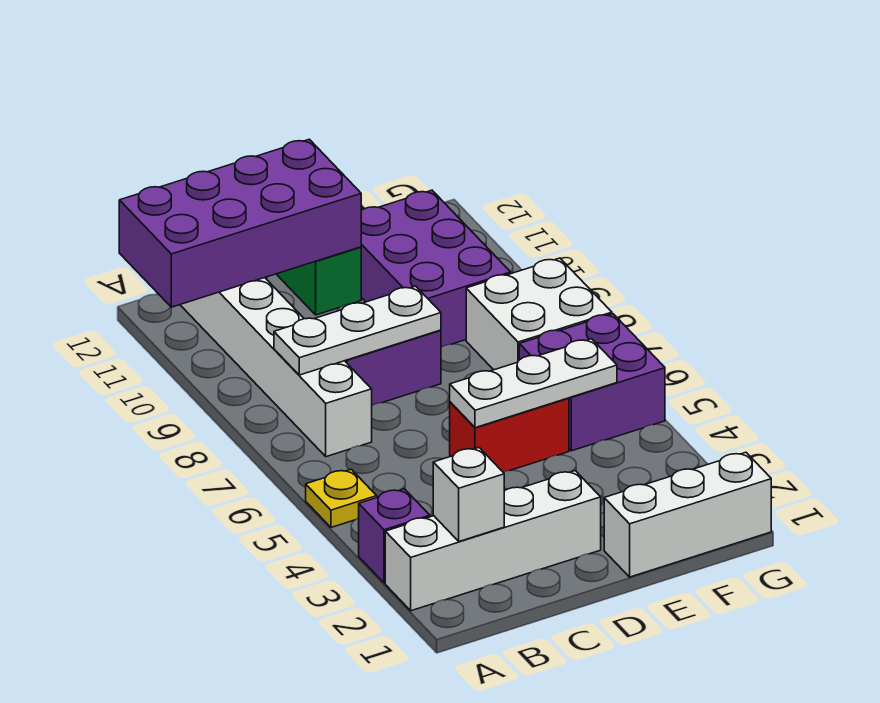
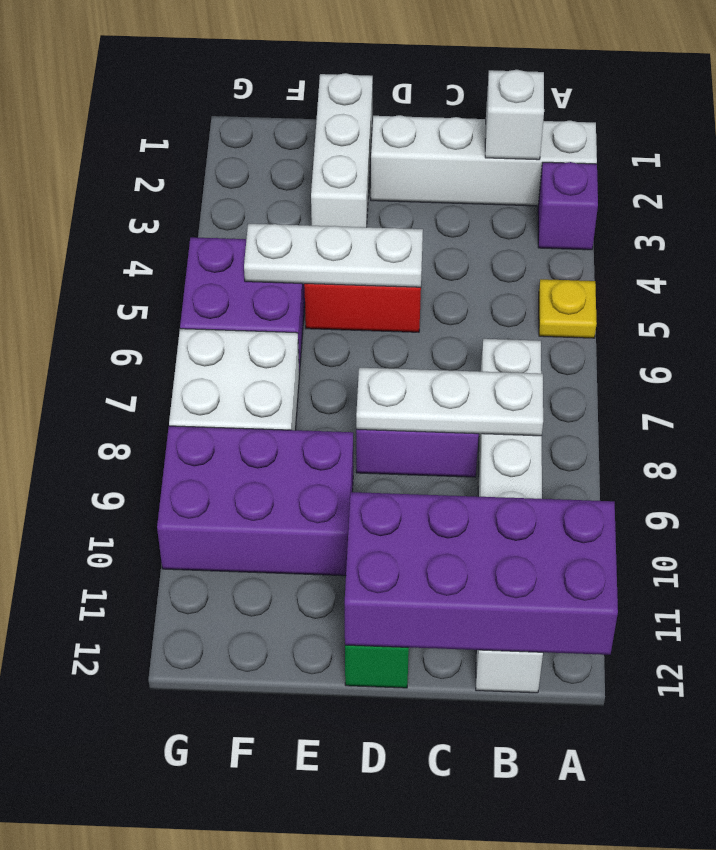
white 1x3 brick [604,452,771,577] -> white 1x3 brick turned to [311,73,373,227]
purple 2x3 brick [361,190,511,347] -> purple 2x3 brick turned to [157,426,353,576]

